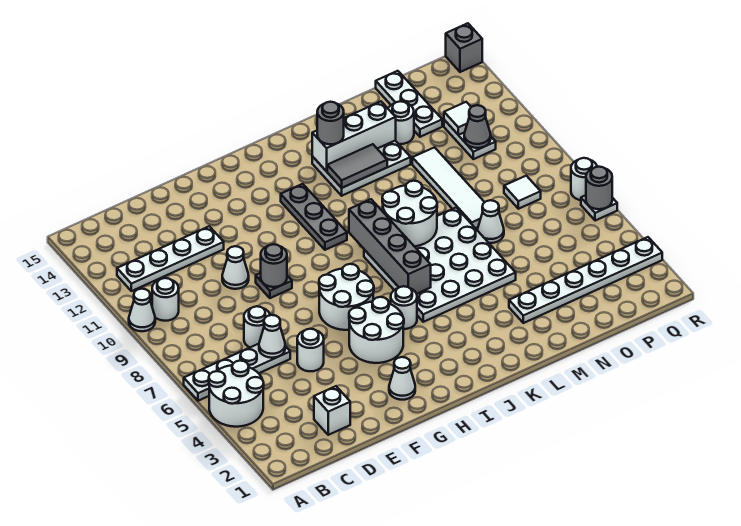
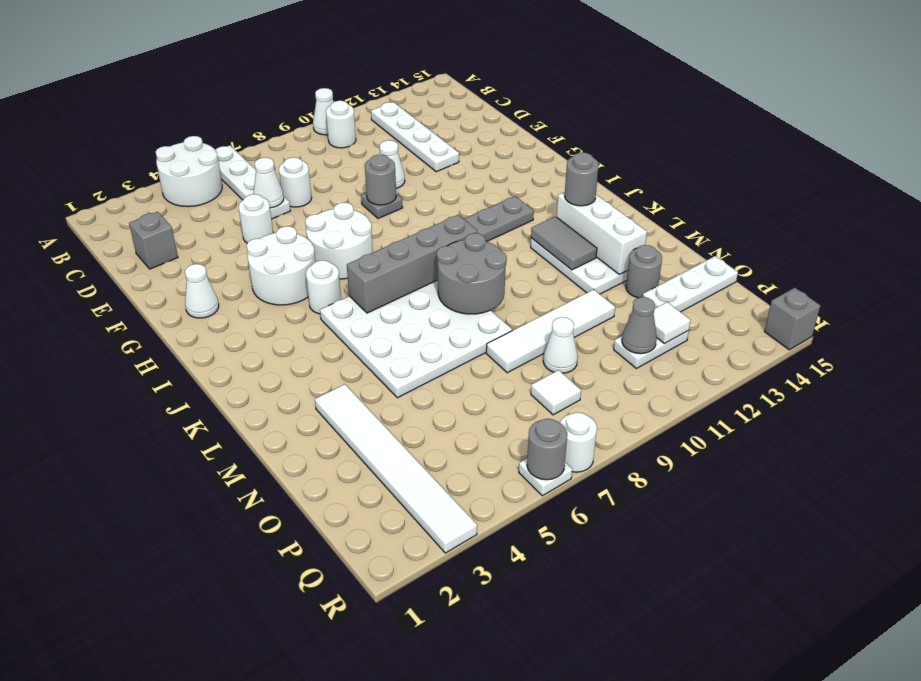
white 1x1 brick [314,386,350,435] -> grey 1x1 brick [129,212,178,269]
white 2x2 round brick [382,181,437,246] -> grey 2x2 round brick [437,233,507,314]
white 1x6 plate [509,237,662,323] -> white 1x6 tile [315,384,477,553]
white 1x1 cone [477,200,504,243] -> white 1x1 cone moved to [543,317,578,373]
white 1x1 round brick [388,101,414,144] -> grey 1x1 round brick [626,245,662,298]

